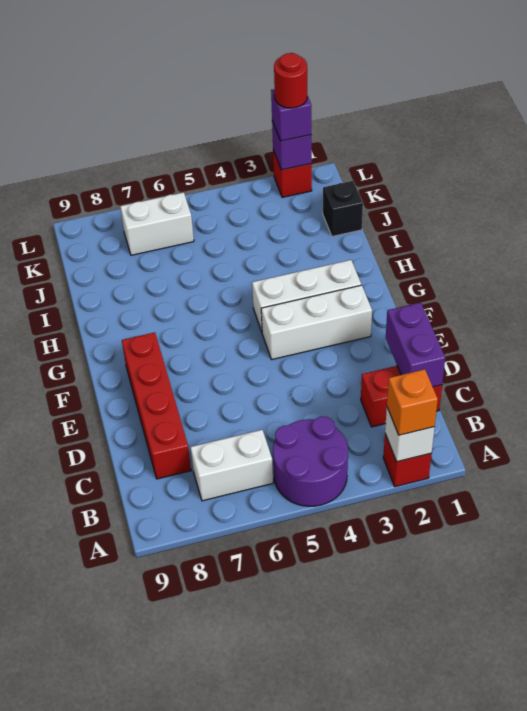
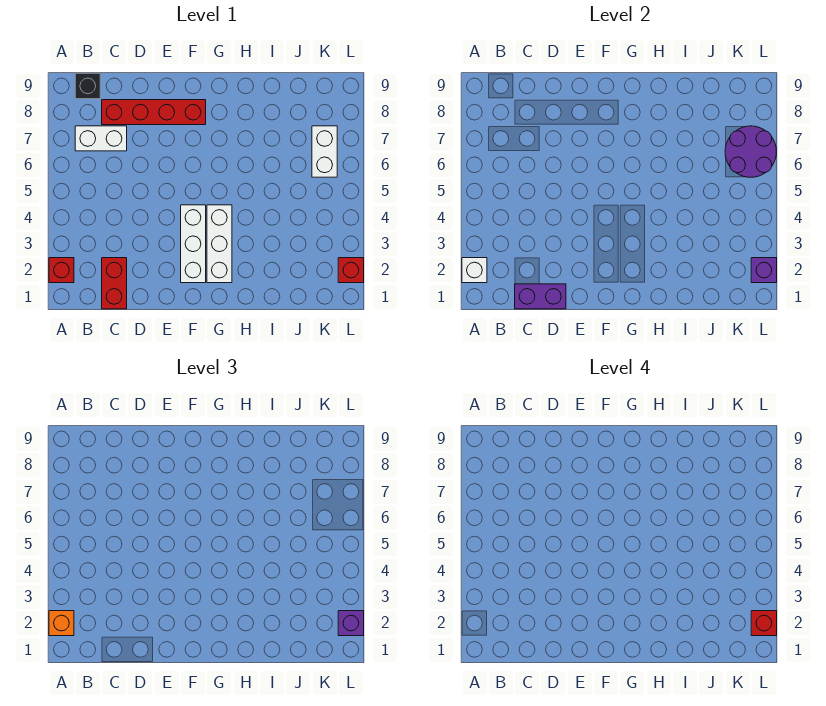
purple 2x2 round brick [273,417,348,506] -> purple 2x2 round brick moved to [725,126,776,177]
white 1x2 brick [190,430,273,501] -> white 1x2 brick turned to [75,126,127,151]
black 1x1 brick [323,181,363,236] -> black 1x1 brick moved to [75,73,100,99]
red 1x1 round brick [274,53,307,108] -> red 1x1 brick [751,611,777,636]

